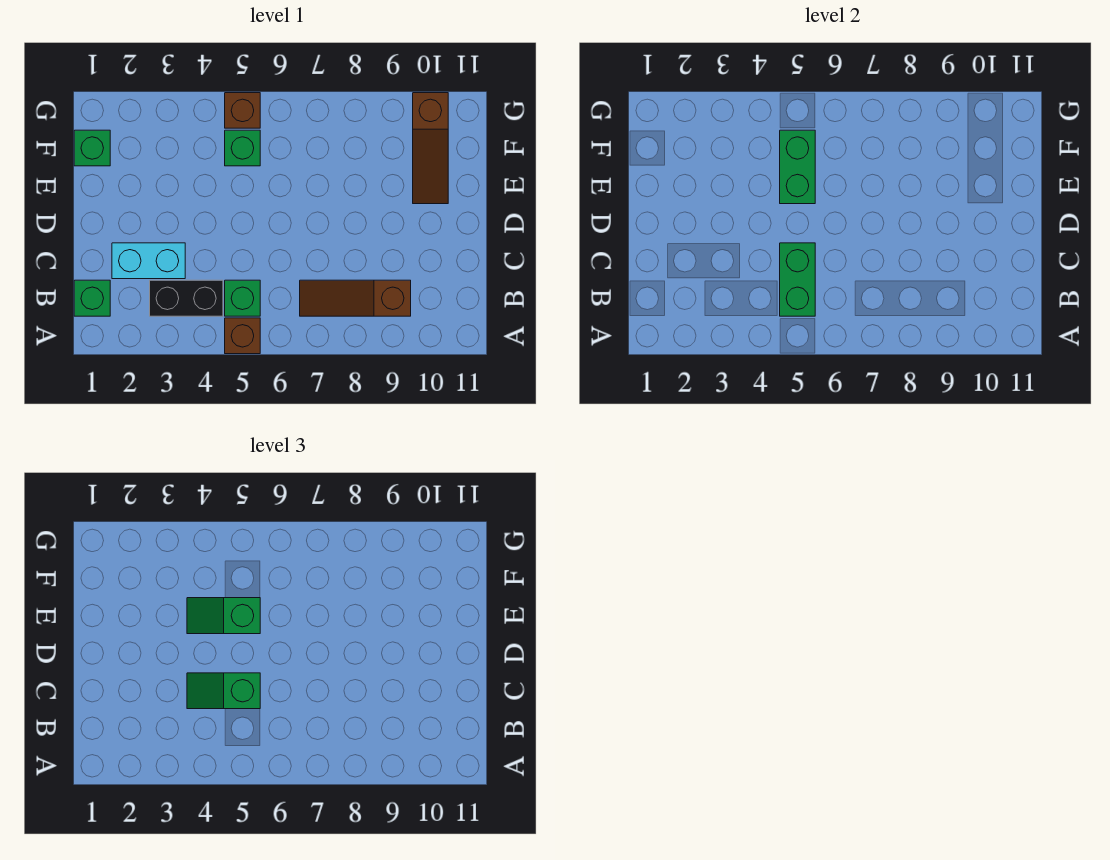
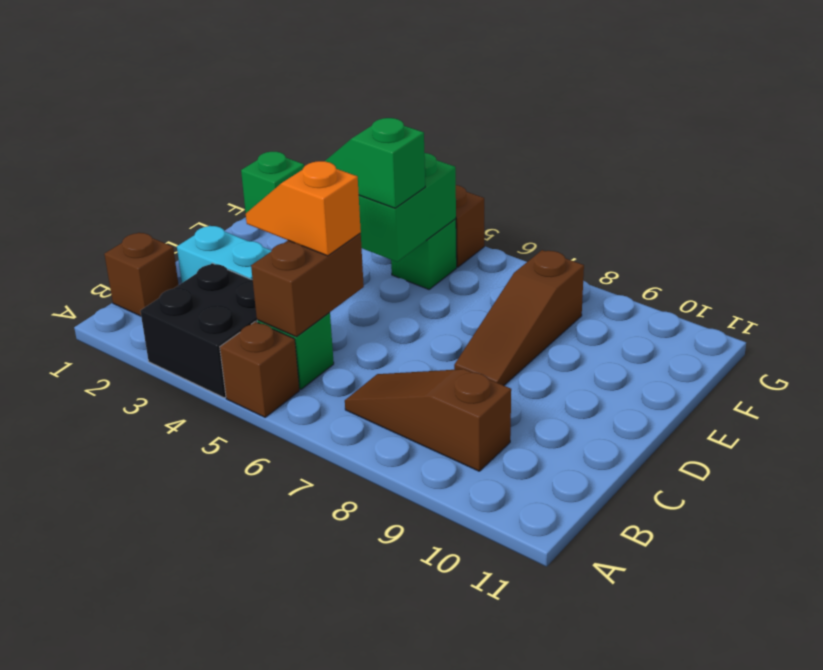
green 1x1 brick [74,280,110,316] -> brown 1x1 brick [104,233,179,316]
black 1x2 brick [150,280,223,316] -> black 2x2 brick [140,263,257,398]
green 1x2 brick [780,243,815,316] -> brown 1x2 brick [251,234,364,337]
green 1x2 slope [187,673,260,709] -> orange 1x2 slope [246,161,361,256]
brown 1x3 slope [413,93,448,204] -> brown 1x3 slope moved to [454,250,584,385]

